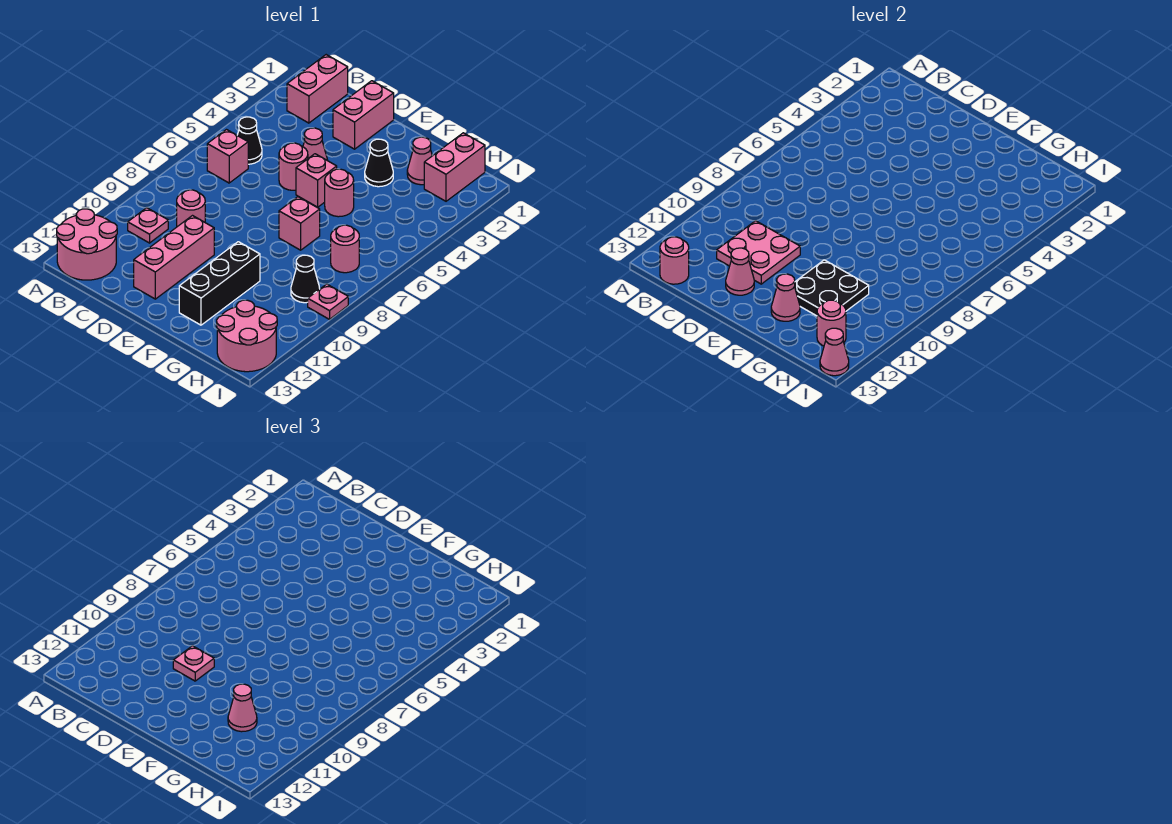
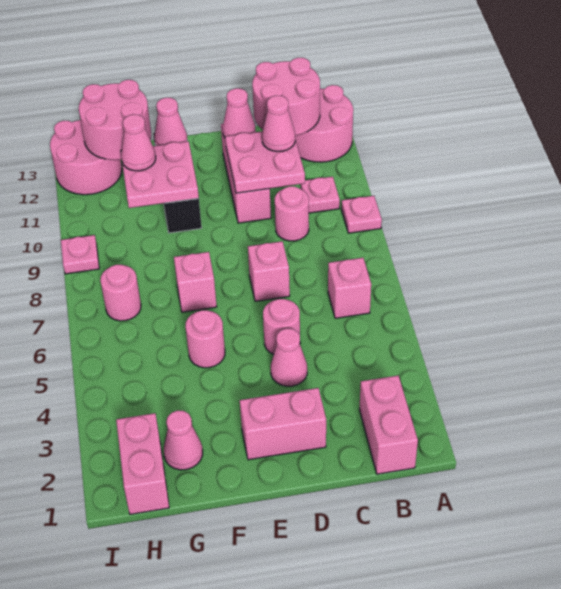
black 1x1 cone [237,117,262,164] -> none
pink 1x1 round brick [660,237,689,284] -> pink 2x2 round brick [252,58,320,136]
pink 1x2 brick [333,81,394,149] -> pink 1x2 brick turned to [240,388,326,460]
pink 1x1 plate [173,646,214,681] -> pink 1x1 plate moved to [341,196,382,233]
pink 1x1 brick [296,154,337,207] -> pink 1x1 brick moved to [248,241,290,301]
black 1x1 cone [365,139,393,187] -> none
black 2x2 plate [795,260,869,316] -> pink 2x2 plate [121,141,199,208]
black 1x1 cone [291,255,320,303] -> none
pink 1x1 round brick [817,300,846,346] -> pink 2x2 round brick [79,80,151,160]
pink 1x1 cone [820,328,849,376] -> pink 1x1 cone moved to [262,95,295,152]

